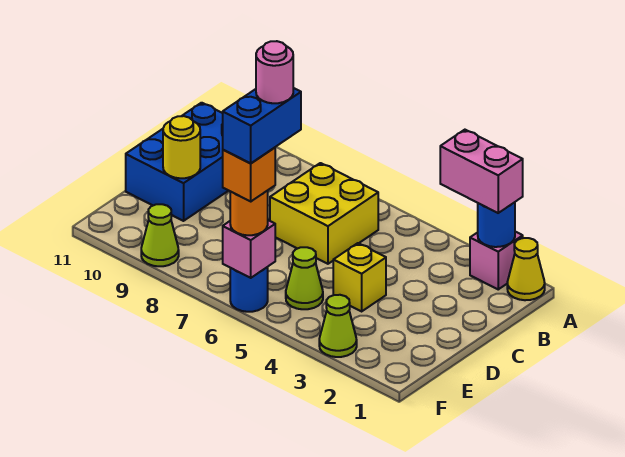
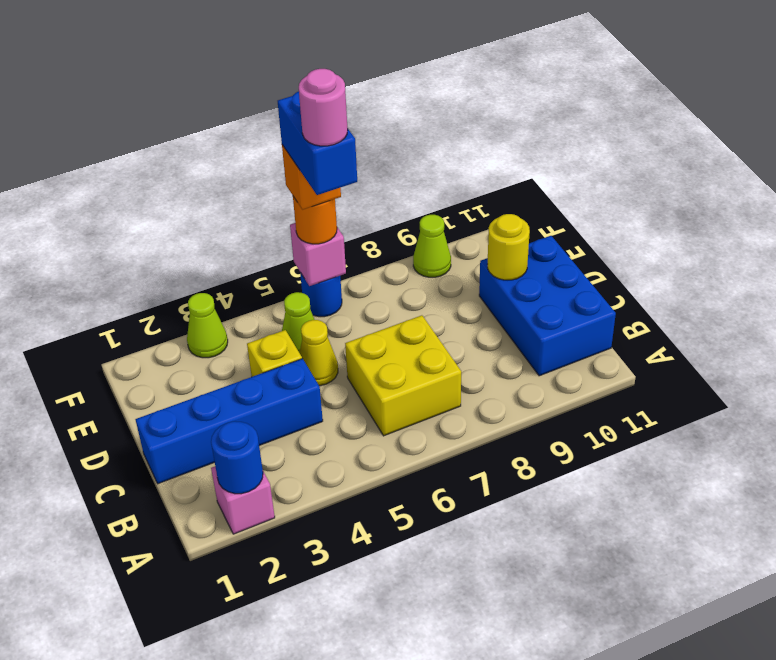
yellow 1x1 cone [507,238,545,300] -> yellow 1x1 cone moved to [300,320,338,386]
pink 1x2 brick [440,130,523,213] -> none
none -> blue 1x4 brick [135,359,323,484]

